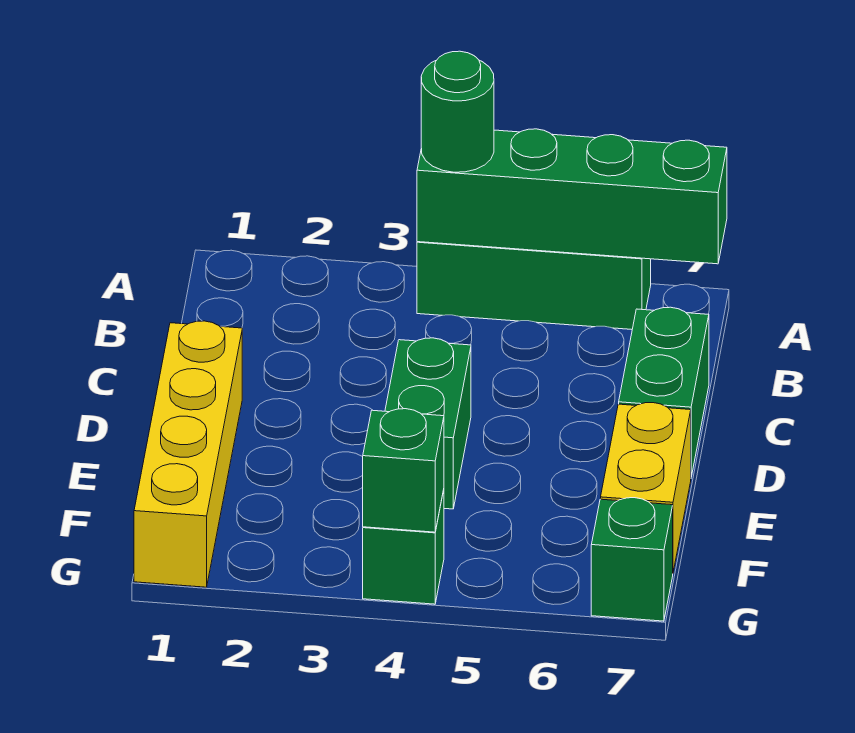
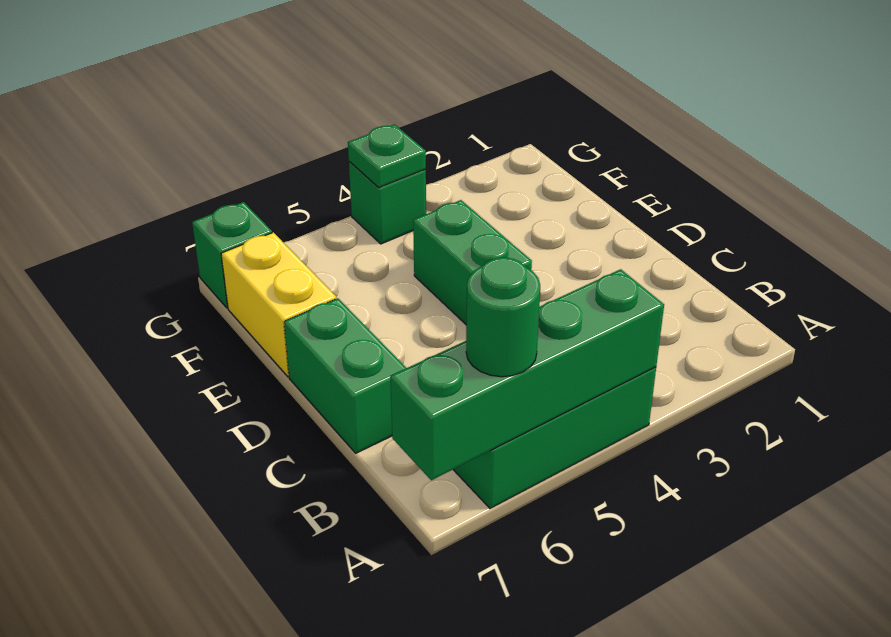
green 1x1 round brick [421,51,494,172] -> green 1x1 round brick moved to [466,258,540,377]
yellow 1x4 brick [134,321,242,587] -> none
green 1x1 brick [363,409,444,532] -> green 1x1 plate [348,124,426,187]

